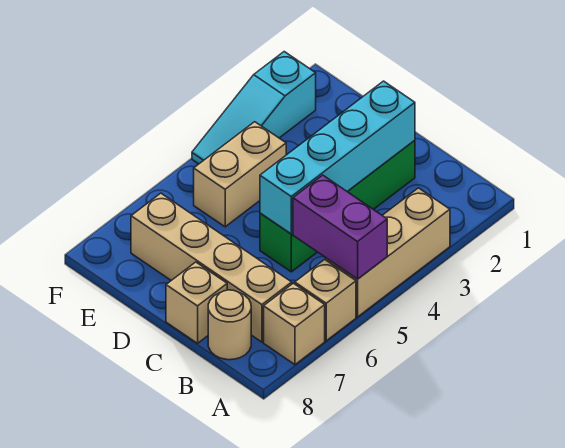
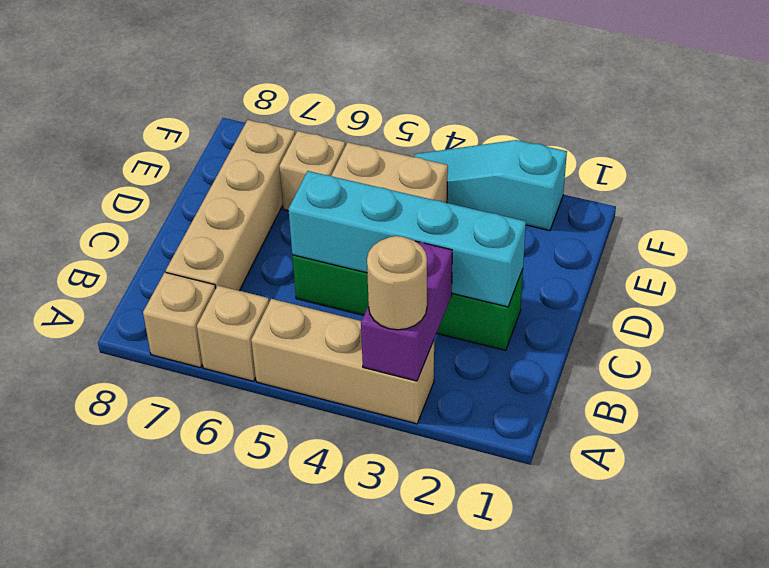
purple 1x2 brick [293,175,387,279] -> purple 1x2 brick moved to [361,241,452,381]
tan 1x1 round brick [208,290,251,360] -> tan 1x1 round brick moved to [367,236,427,330]
tan 1x1 brick [166,262,227,343] -> tan 1x1 brick moved to [279,131,345,211]

